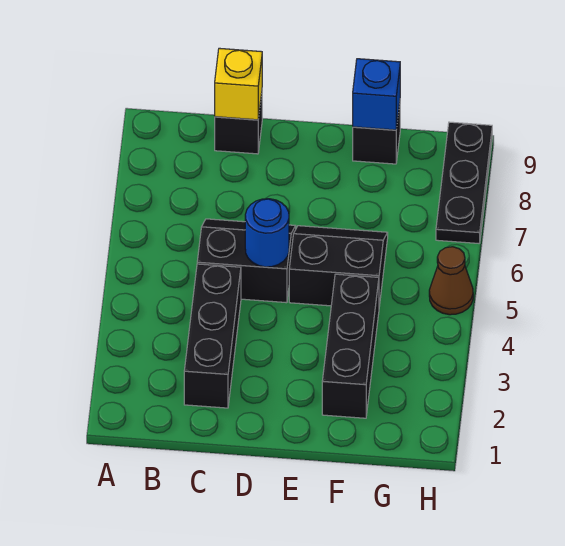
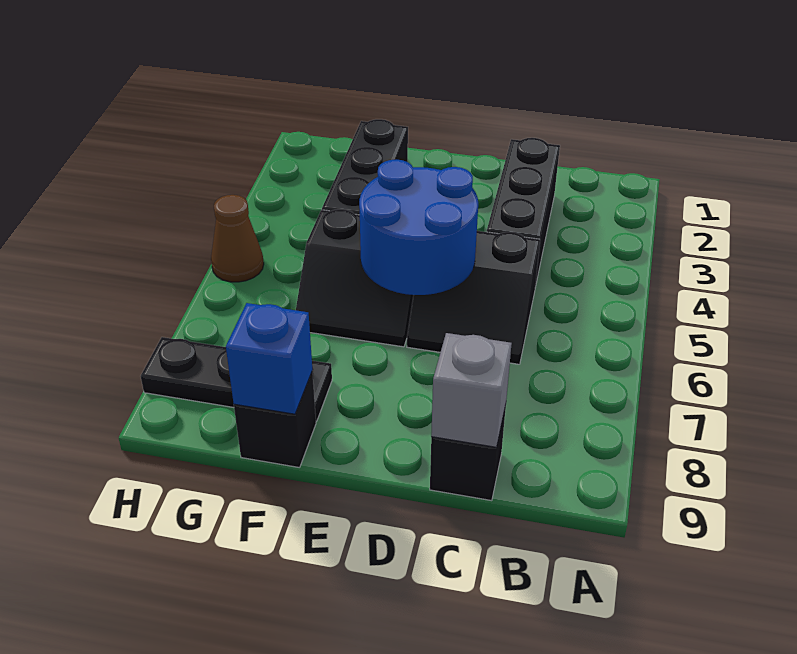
yellow 1x1 brick [215,48,262,120] -> grey 1x1 brick [431,333,512,447]
blue 1x1 round brick [245,199,289,267] -> blue 2x2 round brick [359,159,478,295]
black 1x3 plate [436,122,492,243] -> black 1x3 plate turned to [141,337,332,421]

